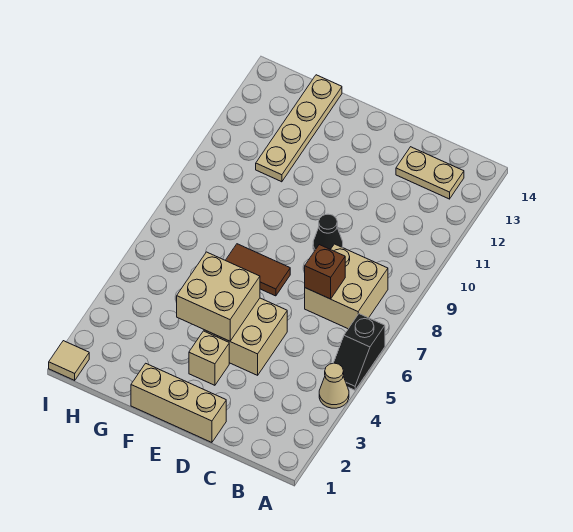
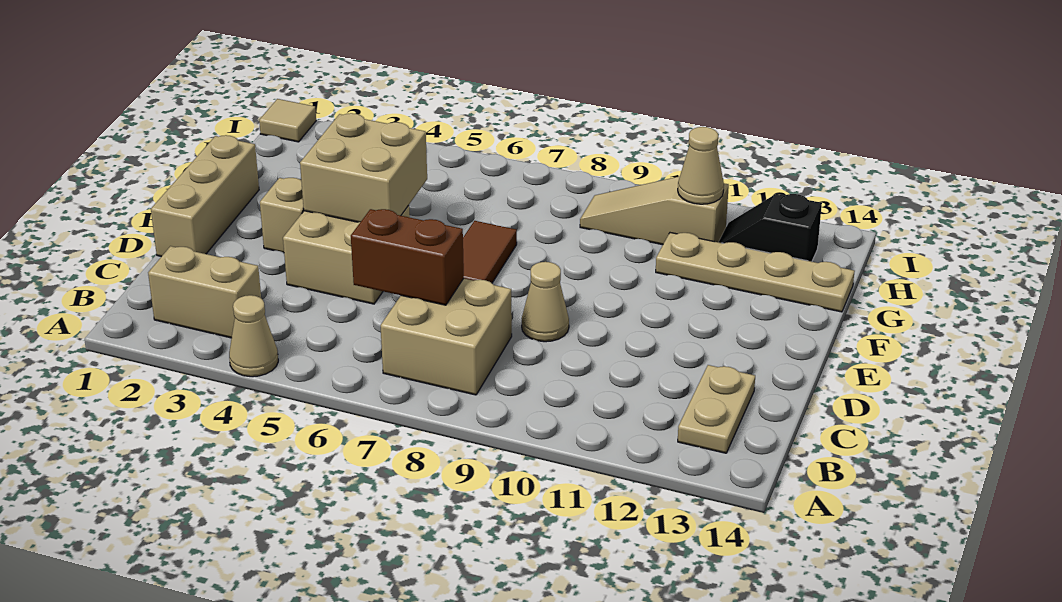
black 1x2 slope [334,314,385,390] -> black 1x2 slope moved to [719,194,822,262]
none -> tan 1x2 brick [148,246,261,338]
brown 1x1 brick [305,245,345,299] -> brown 1x2 brick [351,209,464,305]
black 1x1 cone [313,214,343,251] -> tan 1x1 cone [522,262,569,342]
none -> tan 1x3 slope [580,176,729,245]
none -> tan 1x1 cone [678,127,724,204]

